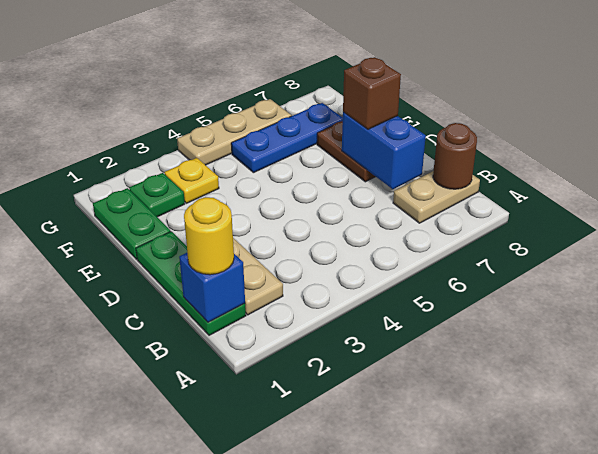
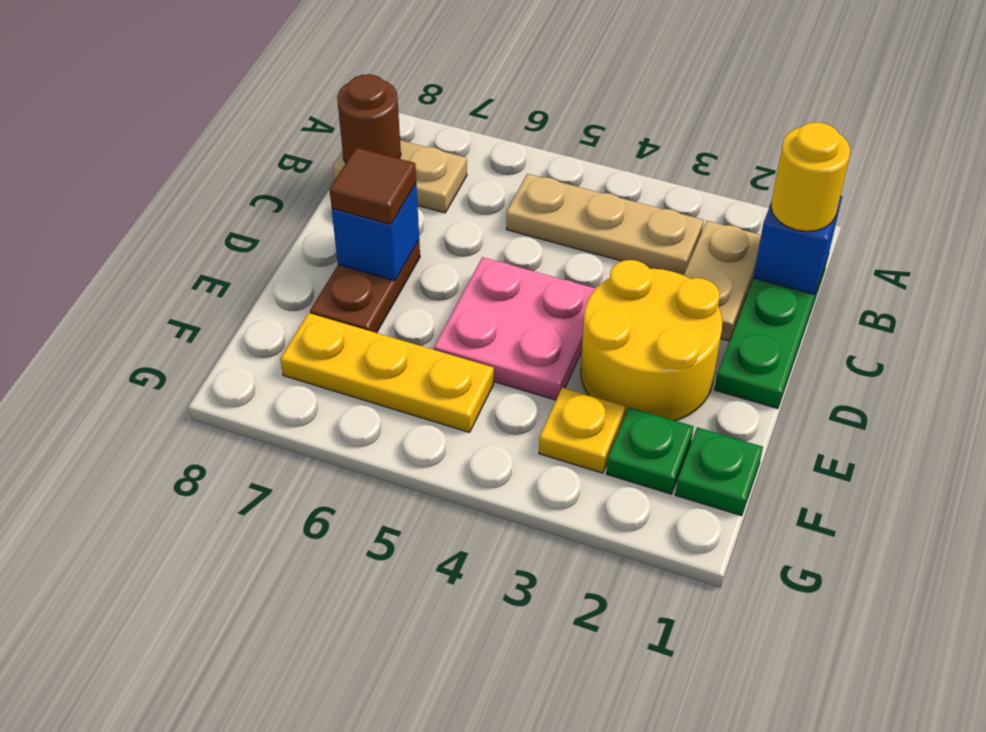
blue 1x2 brick [342,112,426,189] -> blue 1x1 brick [332,184,419,281]
none -> yellow 2x2 round brick [580,260,722,421]
none -> pink 2x2 plate [434,257,596,400]
brown 1x1 brick [343,57,401,129] -> brown 1x1 tile [329,148,416,224]
green 1x2 plate [93,188,171,259] -> green 1x1 plate [675,427,763,516]
blue 1x3 plate [231,103,343,173] -> yellow 1x3 plate [280,313,494,432]
tan 1x3 plate [177,99,291,165] -> tan 1x3 plate moved to [506,174,704,275]

